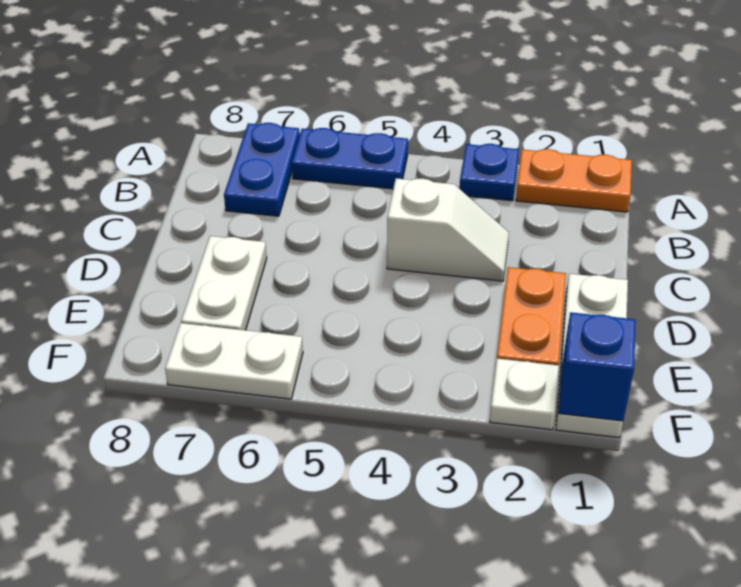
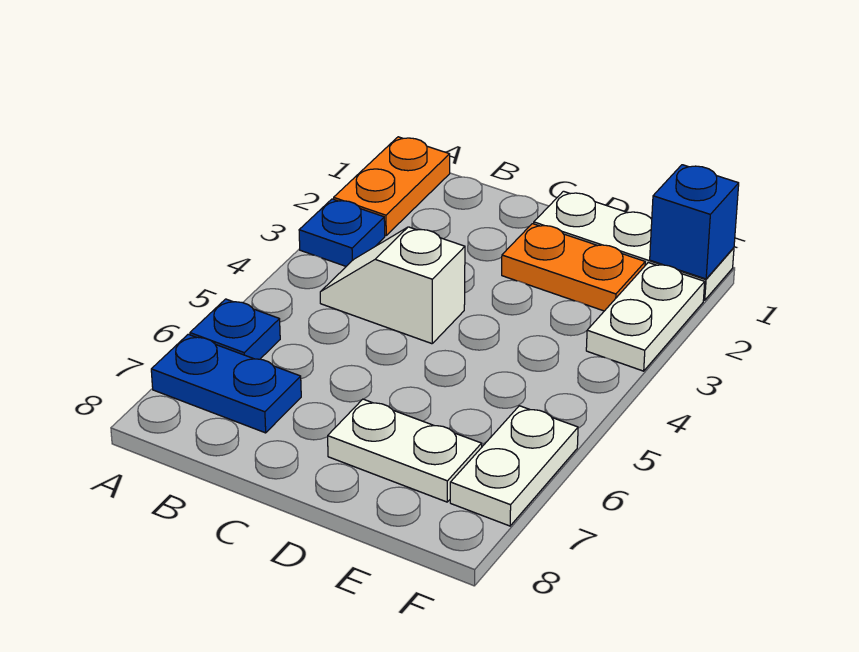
blue 1x2 plate [292,128,408,189] -> blue 1x1 plate [190,299,280,359]
white 1x2 slope [387,178,509,281] -> white 1x2 slope turned to [320,227,465,344]
white 1x1 plate [490,359,559,430] -> white 1x2 plate [586,263,705,371]

